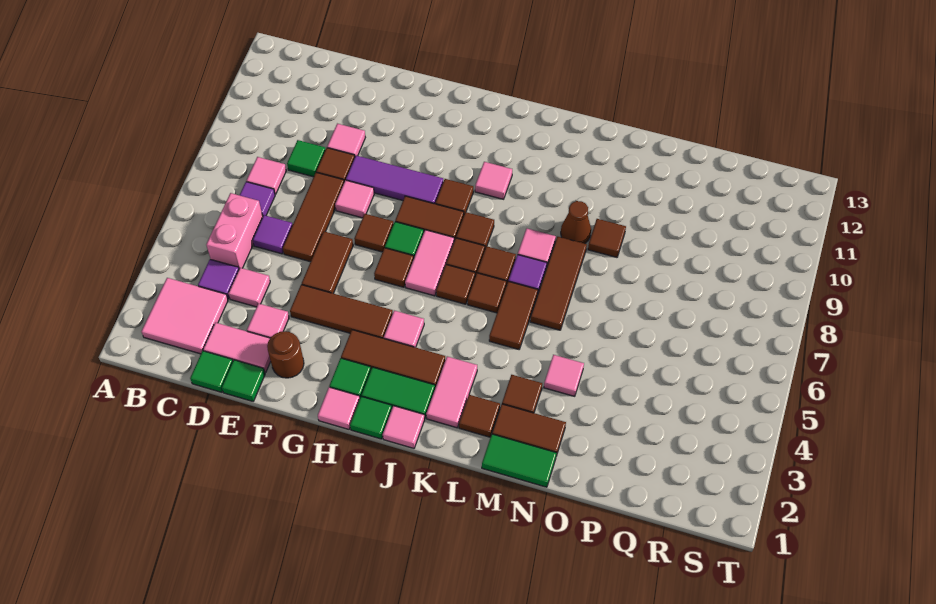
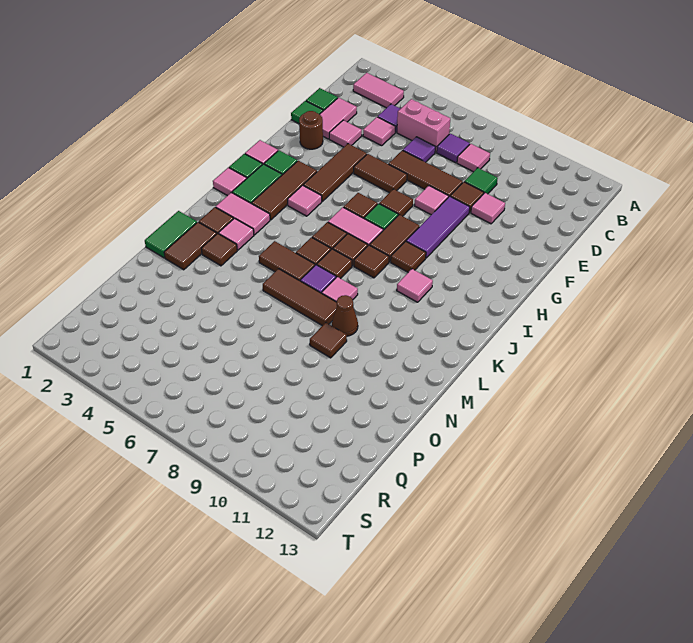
pink 2x2 tile [141,278,228,354] -> pink 1x2 tile [353,73,404,108]
pink 1x1 tile [544,355,584,396] -> pink 1x1 tile moved to [218,218,254,250]

